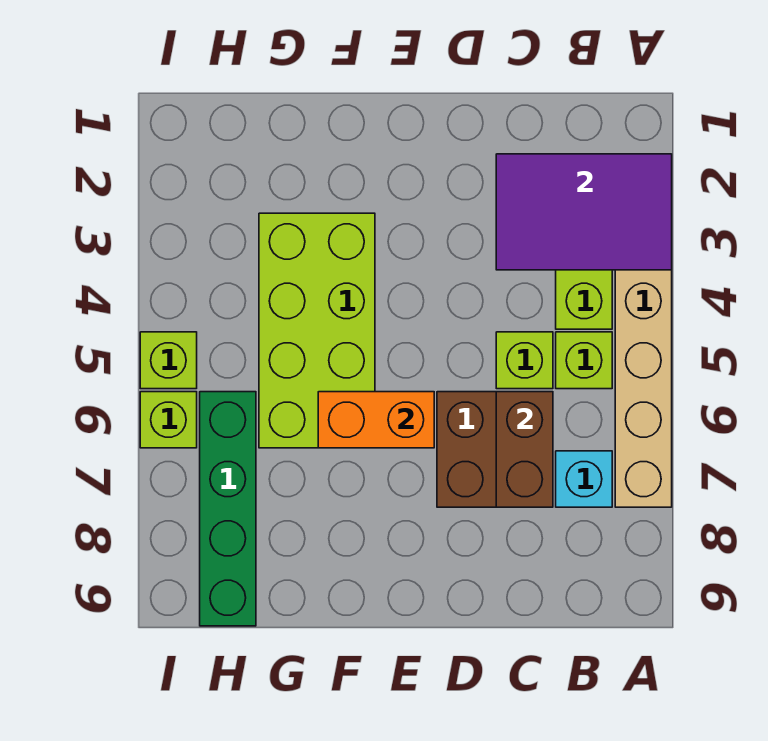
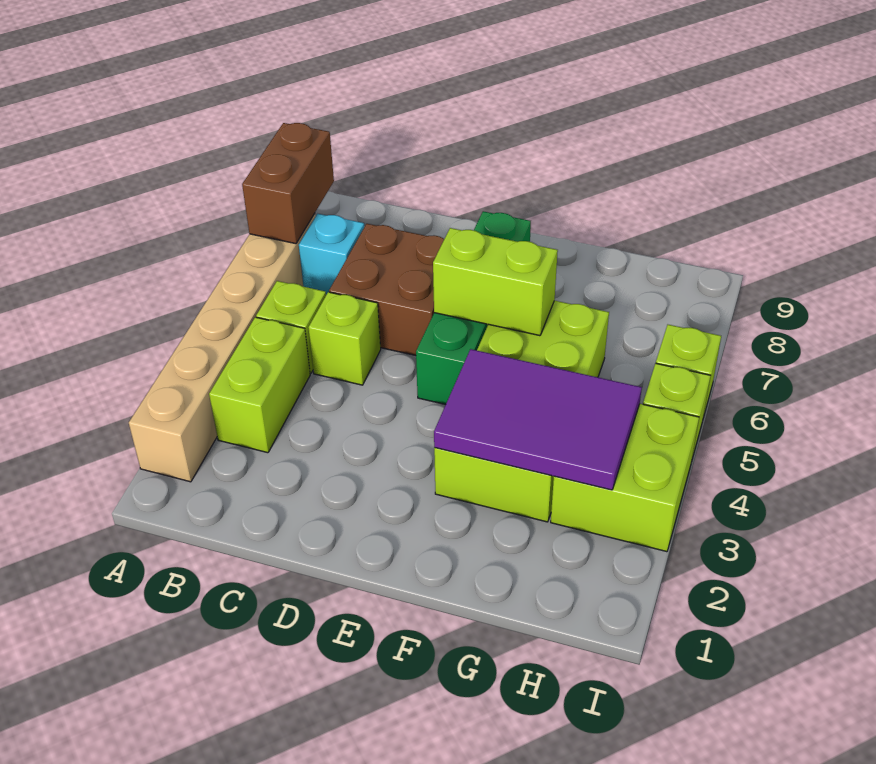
purple 2x3 tile [496,154,672,270] -> purple 2x3 tile moved to [434,349,642,490]
brown 1x2 brick [496,392,553,507] -> brown 1x2 brick moved to [242,123,334,244]
orange 1x2 brick [318,392,434,448] -> lime 1x2 brick [433,228,558,336]
none -> lime 2x2 brick [551,404,699,552]
green 1x4 brick [200,392,256,626] -> green 1x4 brick moved to [416,211,531,405]

